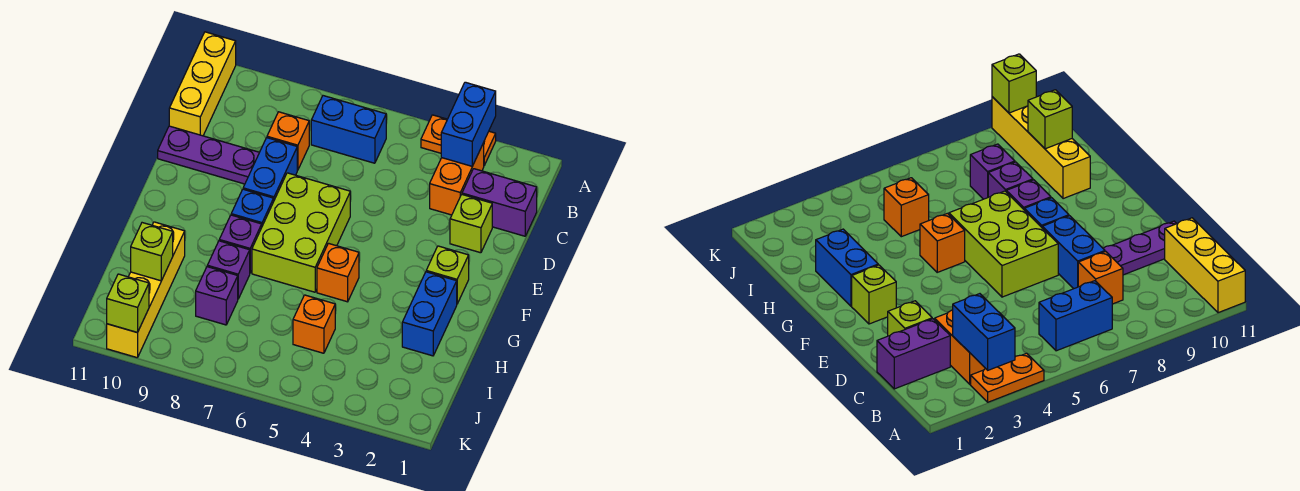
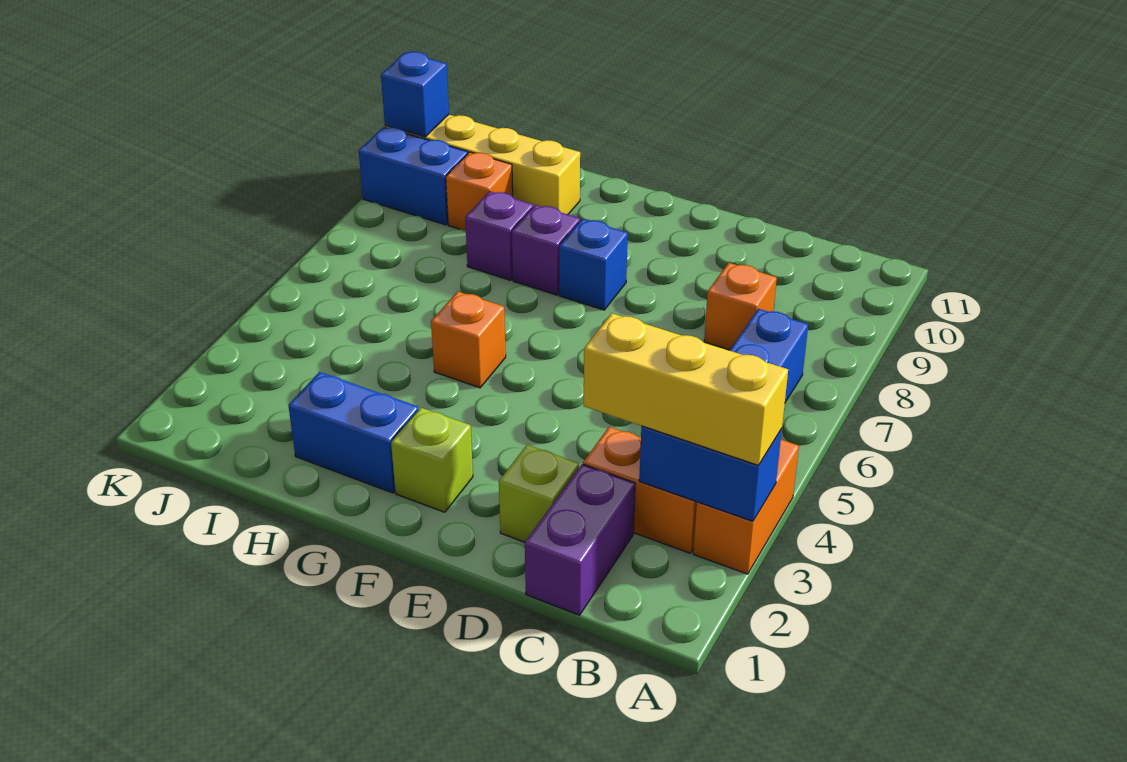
orange 1x2 plate [421,115,496,165] -> orange 1x2 brick [693,440,799,574]
yellow 1x3 brick [169,32,236,136] -> yellow 1x3 brick moved to [584,313,788,465]
blue 1x2 brick [243,138,297,200] -> blue 1x2 brick moved to [359,127,468,225]
purple 1x3 plate [158,126,259,184] -> none
lime 2x3 brick [252,173,350,292] -> none
orange 1x1 brick [293,295,335,353] -> orange 1x1 brick moved to [446,152,513,231]
purple 1x1 brick [196,267,238,325] -> none
lime 1x1 brick [131,223,173,281] -> none
lime 1x1 brick [107,274,149,333] -> blue 1x1 brick [381,52,449,137]

